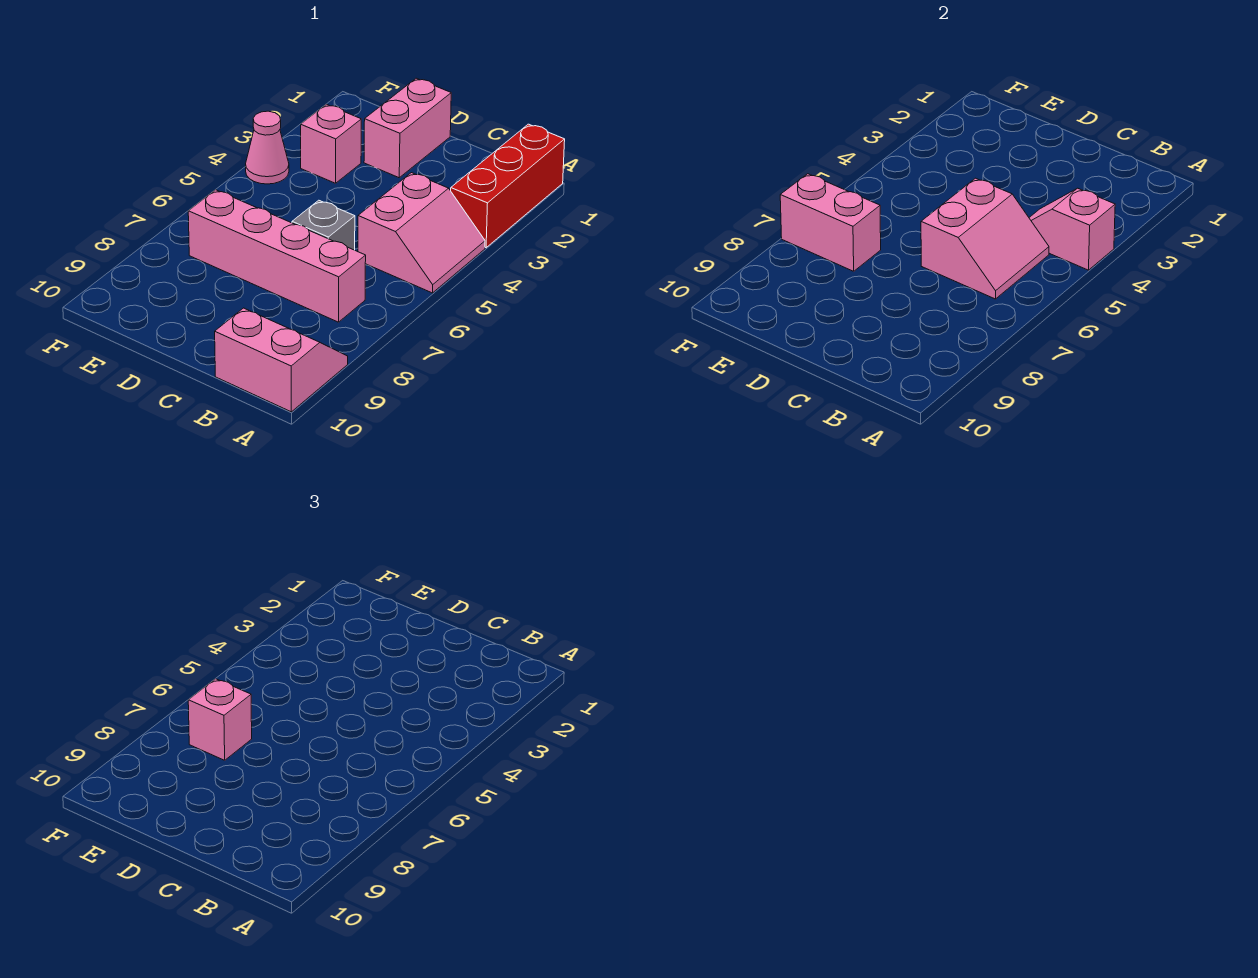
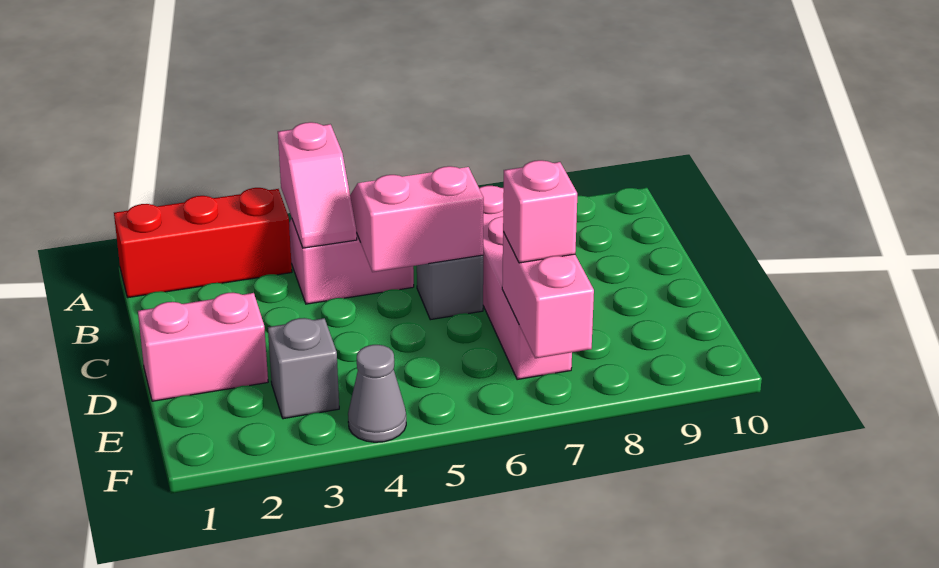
pink 2x2 slope [215,308,348,412] -> none
pink 1x1 brick [301,104,361,183] -> grey 1x1 brick [268,318,339,419]
pink 1x1 cone [246,111,289,184] -> grey 1x1 cone [348,345,406,442]

